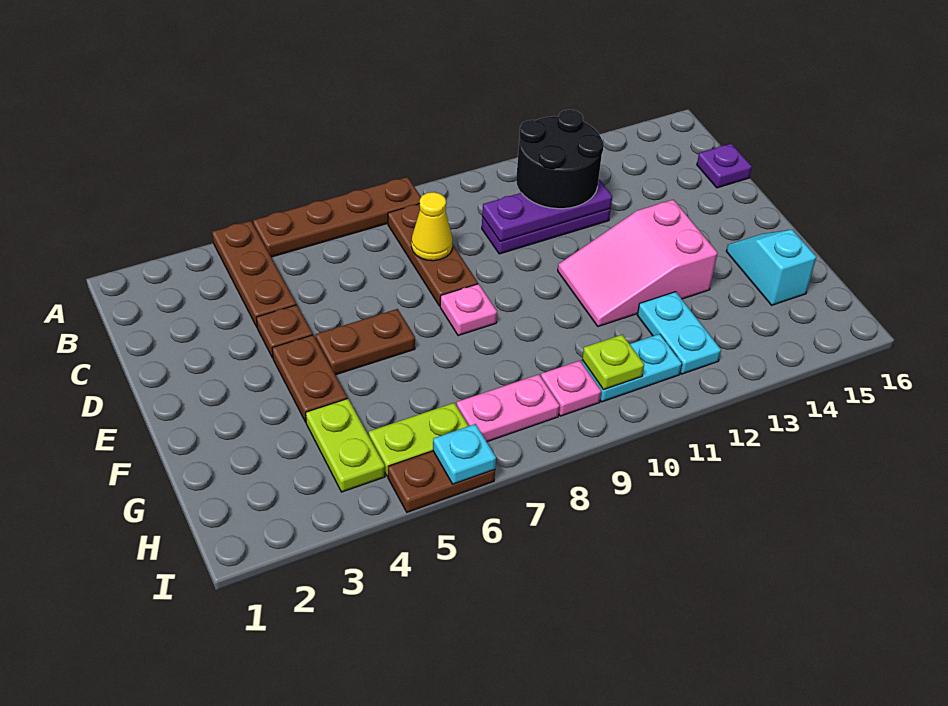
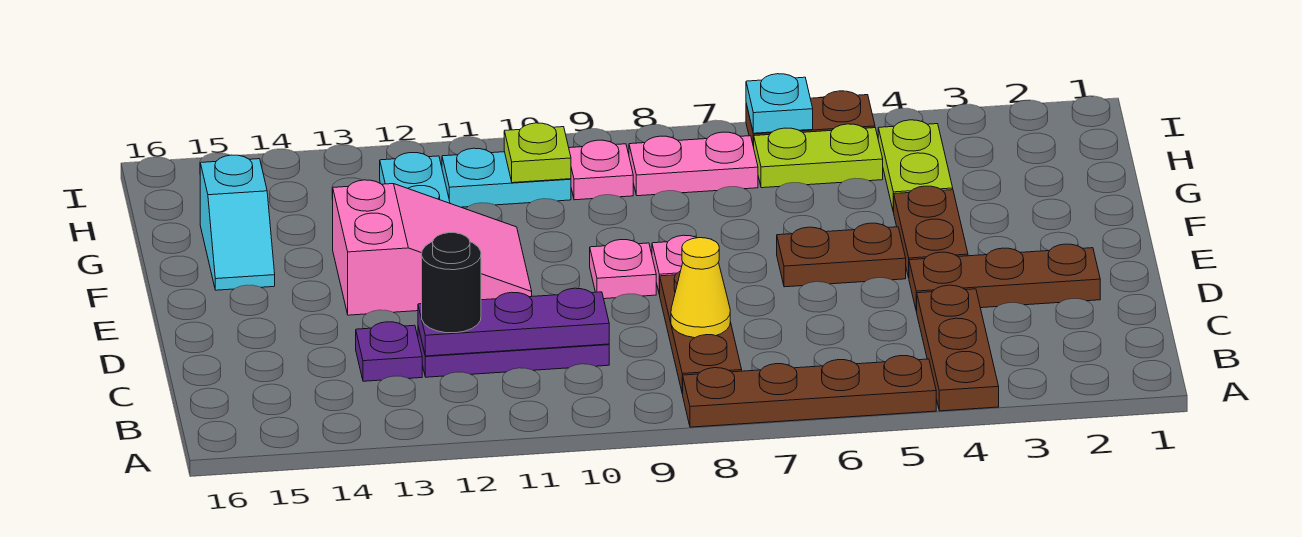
black 2x2 round brick [516,110,604,209] -> black 1x1 round brick [422,233,481,333]
purple 1x1 plate [697,144,752,188] -> purple 1x1 plate moved to [356,322,422,381]
brown 1x1 plate [256,305,313,358] -> brown 1x3 plate [909,244,1100,311]
none -> pink 1x1 plate [590,240,656,299]

